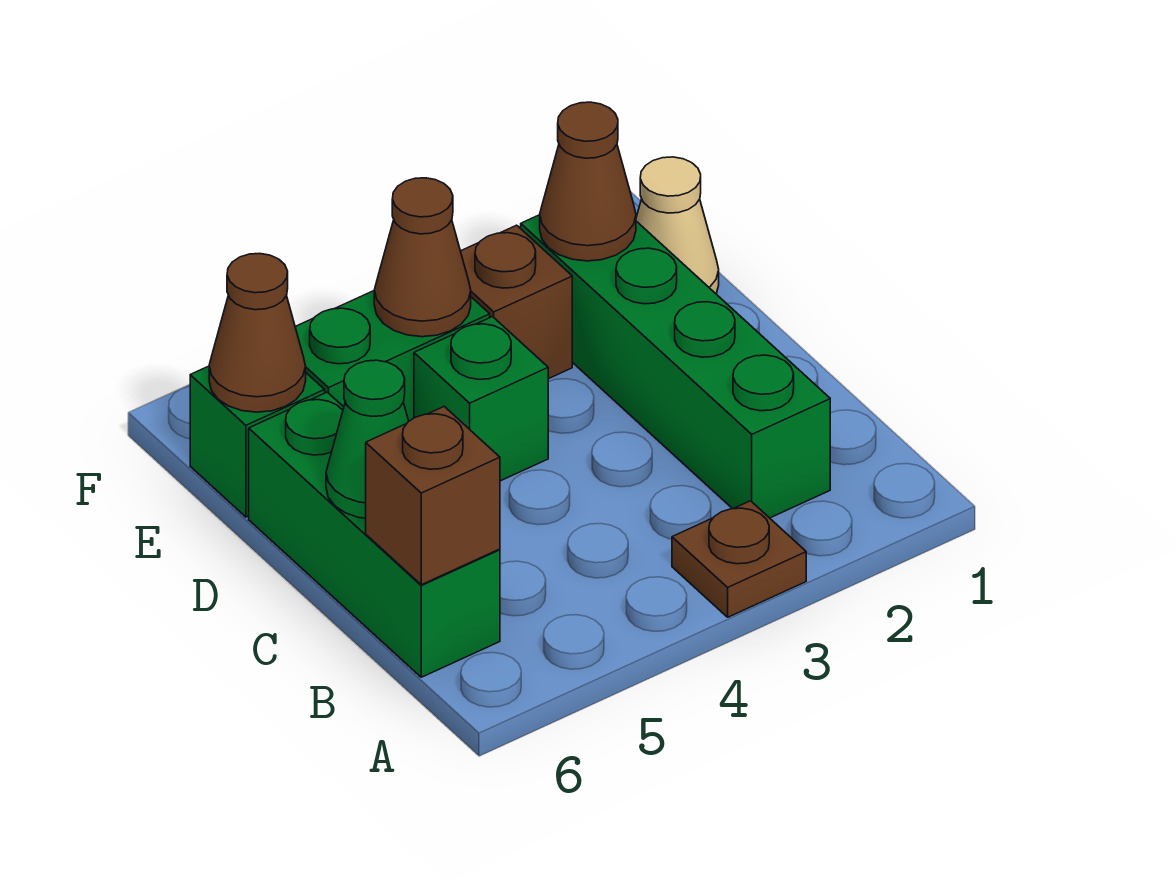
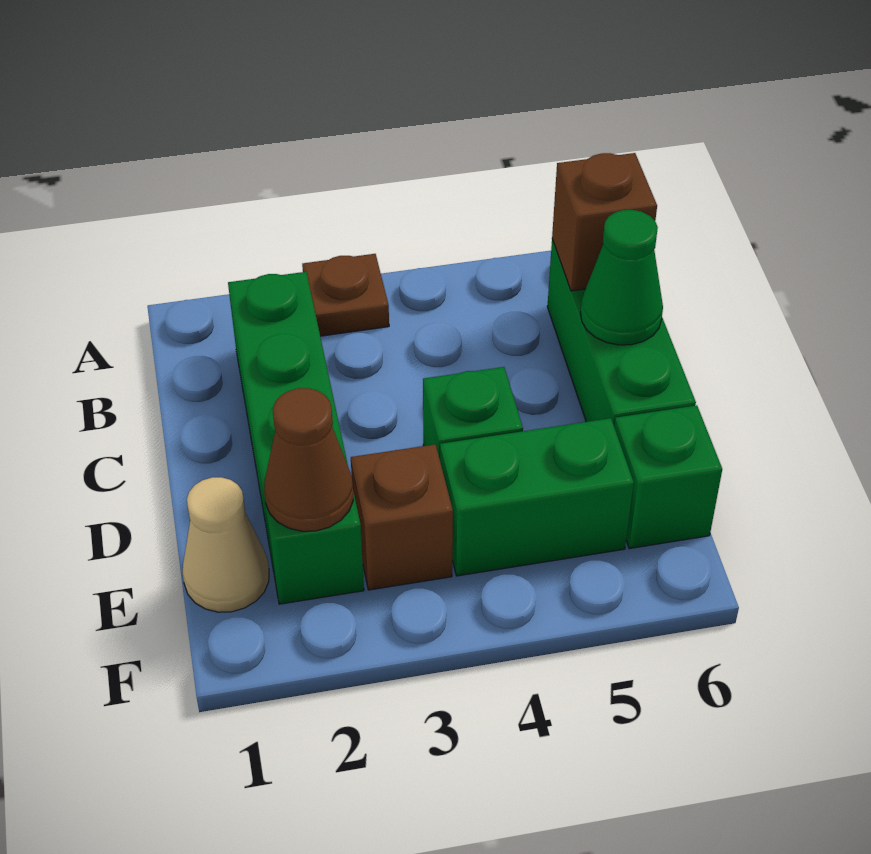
brown 1x1 cone [374,178,471,337] -> none
brown 1x1 cone [209,254,306,412] -> none

